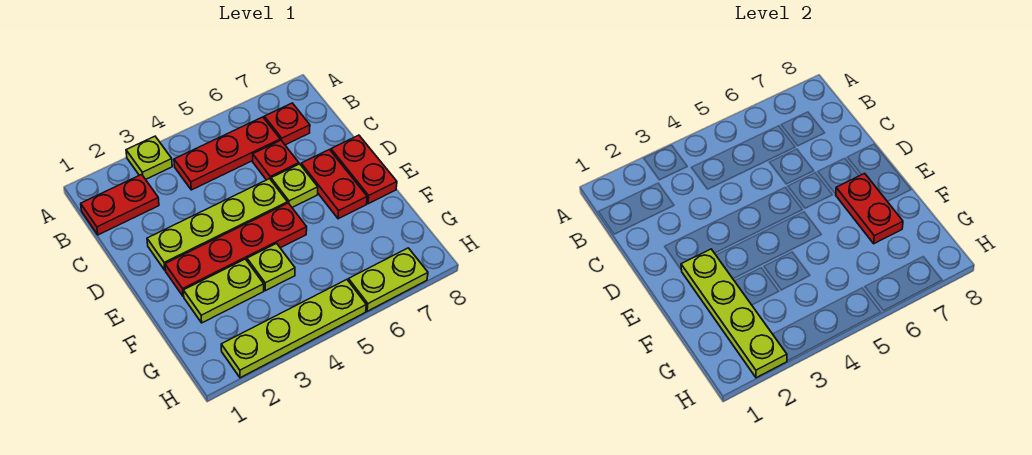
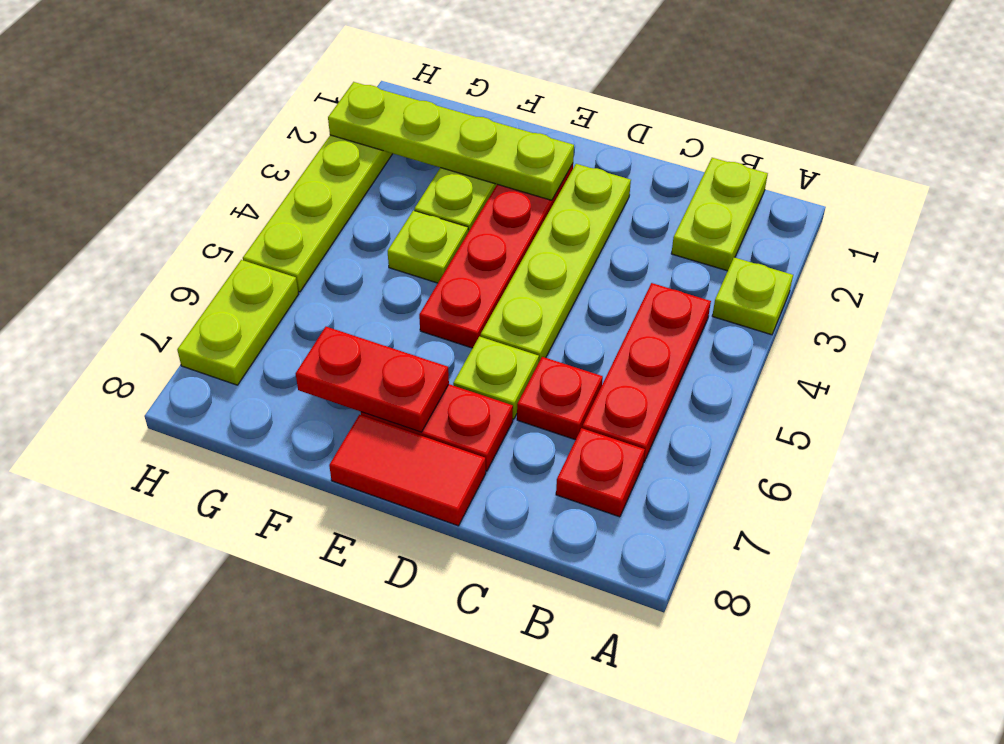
red 1x2 plate [81,174,159,235] -> lime 1x2 plate [671,158,768,271]
red 1x2 plate [331,135,397,204] -> red 1x2 tile [329,415,486,526]

